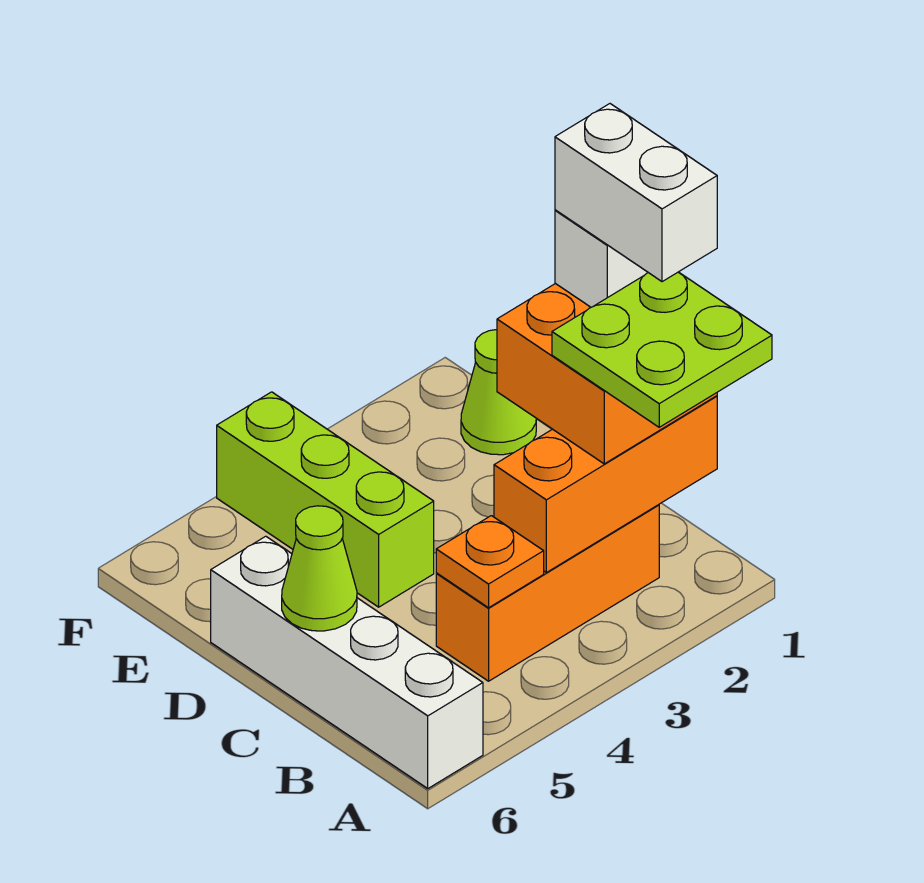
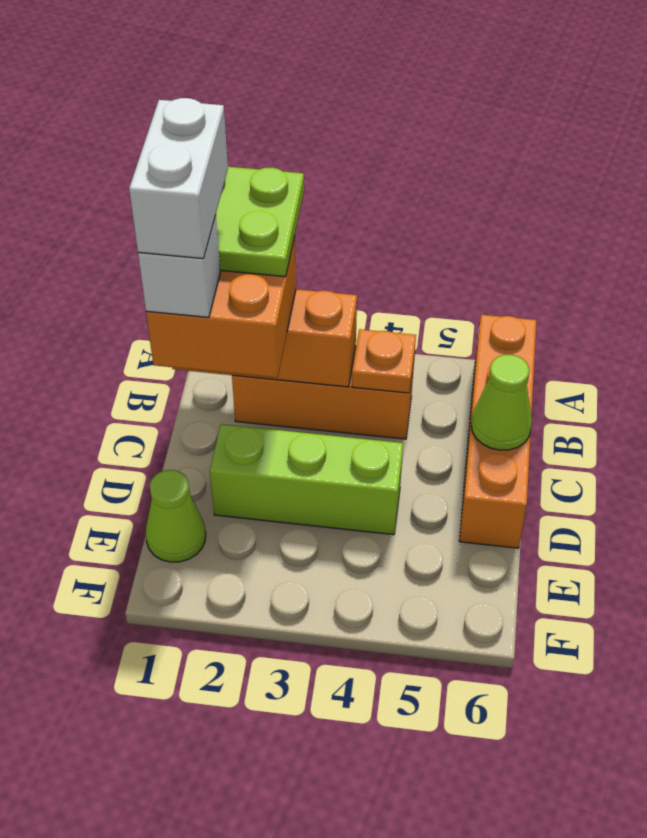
white 1x4 brick [211,536,483,788] -> orange 1x4 brick [459,315,536,548]
lime 1x3 brick [217,392,434,607] -> lime 1x3 brick turned to [210,424,403,535]

